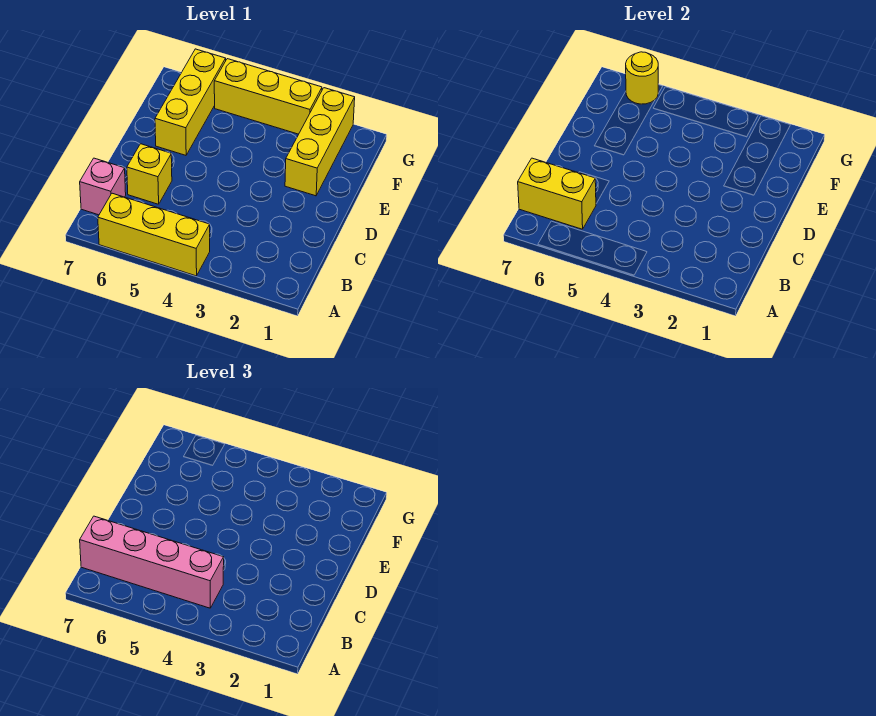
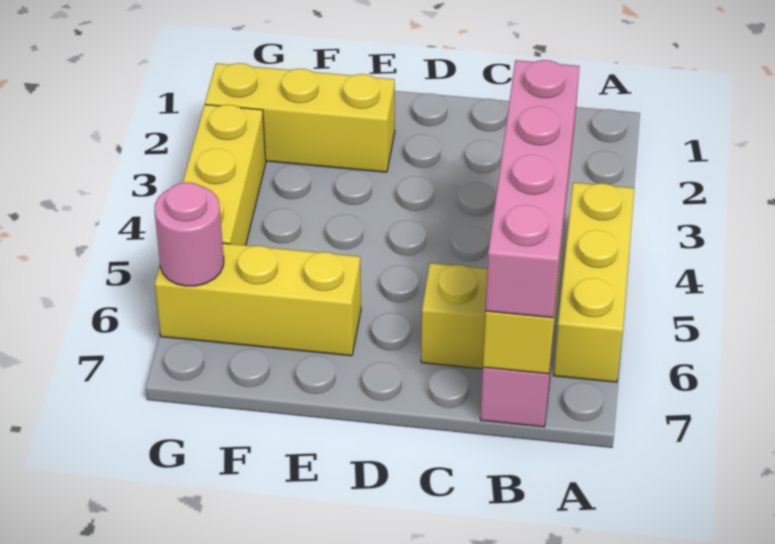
yellow 1x1 round brick [626,52,658,104] -> pink 1x1 round brick [154,182,224,286]

